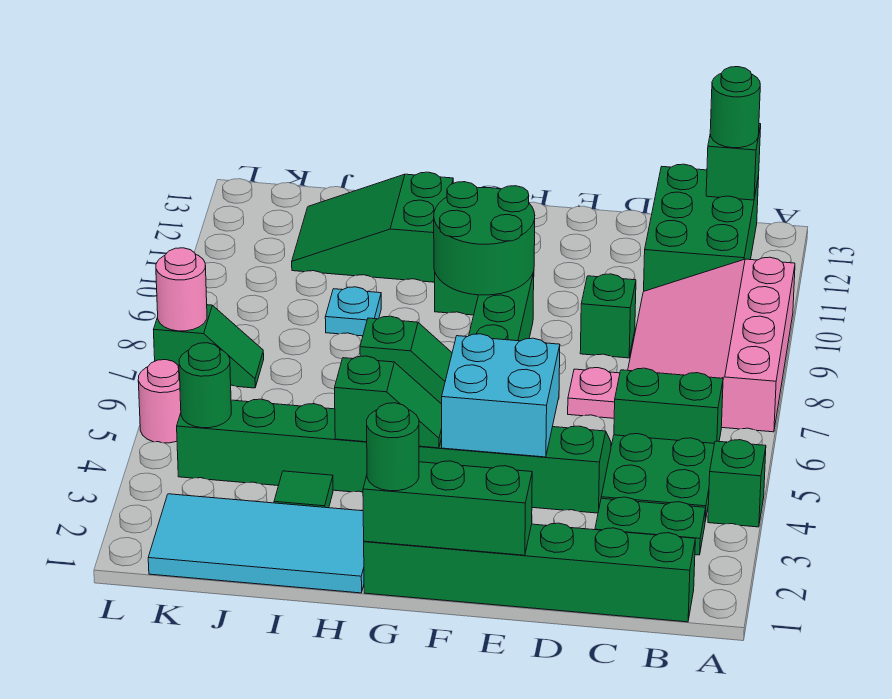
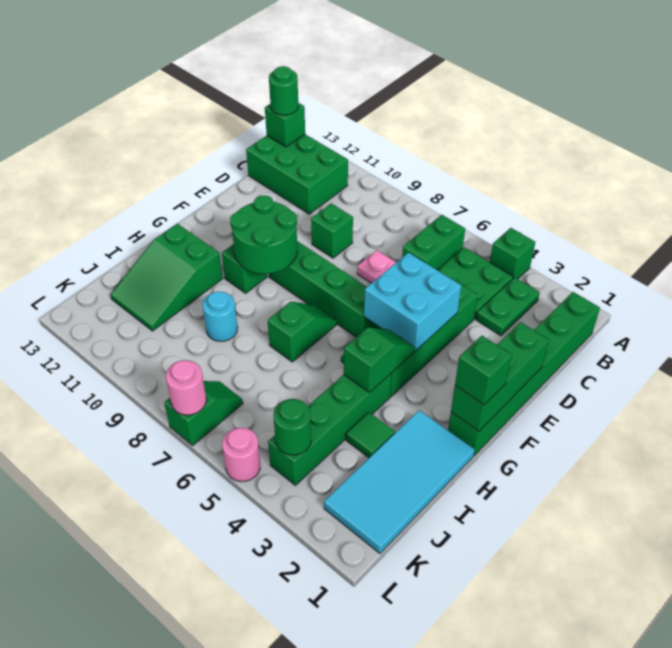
pink 3x4 slope [628,257,795,432] -> none
green 1x1 round brick [367,403,419,491] -> green 1x1 brick [455,336,512,405]
cyan 1x1 plate [325,287,381,336] -> cyan 1x1 round brick [203,292,238,341]

